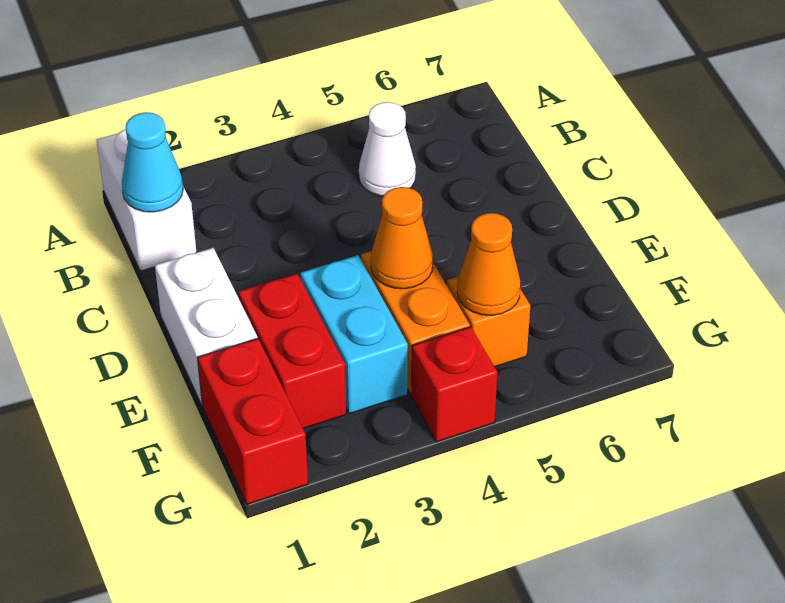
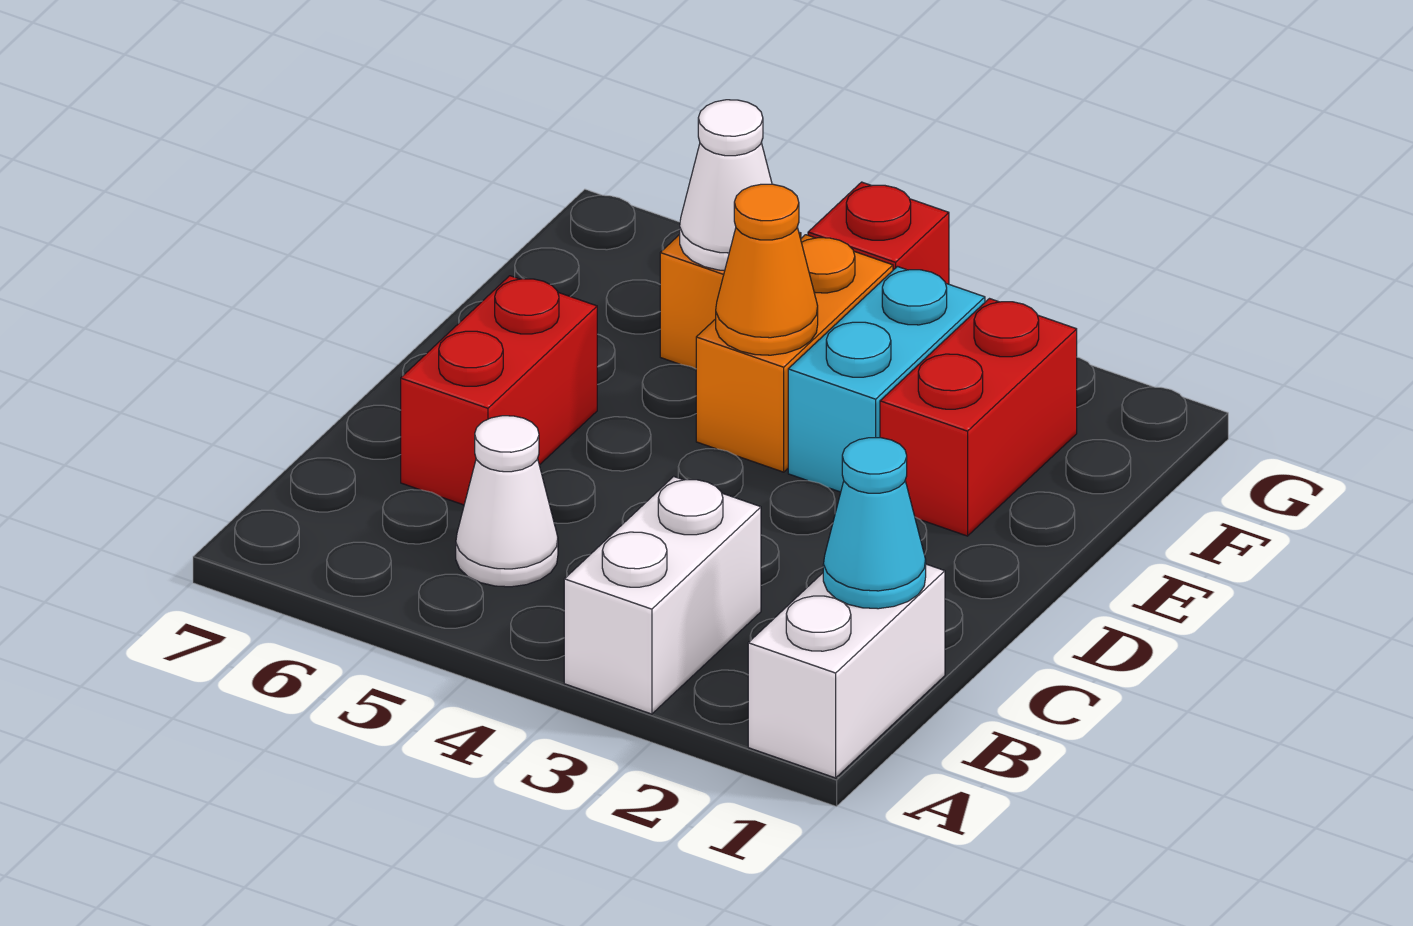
white 1x2 brick [155,248,257,406] -> white 1x2 brick moved to [564,476,761,714]
red 1x2 brick [197,338,308,504] -> red 1x2 brick moved to [401,276,597,505]
orange 1x1 cone [457,213,520,316] -> white 1x1 cone [680,100,772,270]

